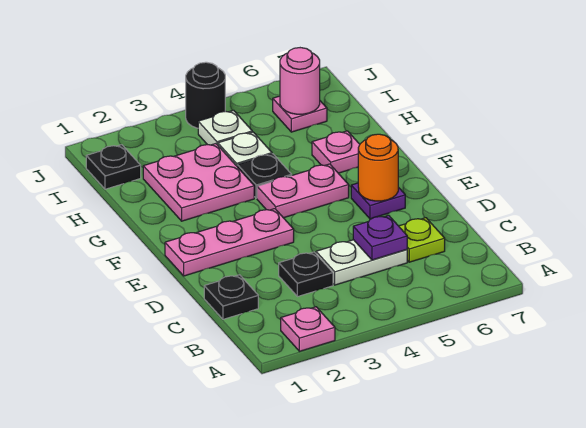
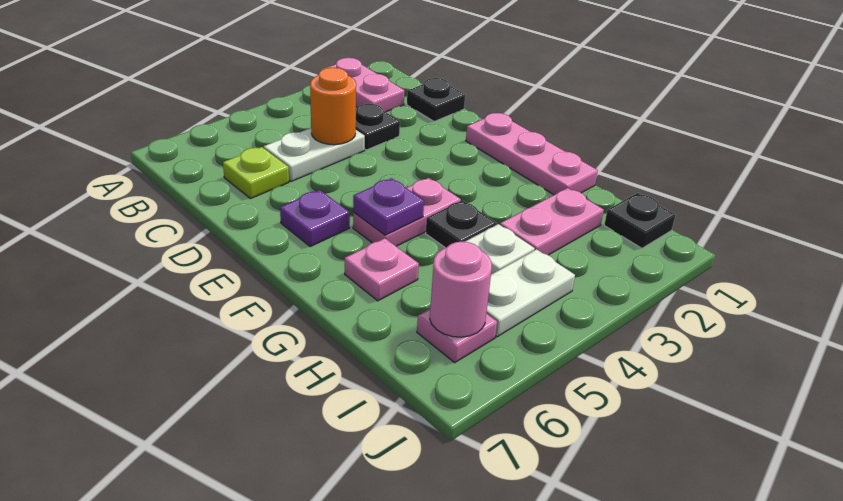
pink 1x1 plate [281,307,335,351] -> pink 1x2 plate [321,58,405,112]
purple 1x1 plate [353,215,407,260] -> purple 1x1 plate moved to [353,178,424,235]
pink 1x3 plate [165,209,294,276] -> pink 1x3 plate turned to [466,113,598,195]
orange 1x1 round brick [358,134,398,201] -> orange 1x1 round brick moved to [310,68,356,145]
pink 2x2 plate [143,144,254,221] -> pink 1x2 plate [500,188,604,255]
white 1x1 plate [198,110,252,145] -> white 1x2 plate [486,249,575,337]
black 1x1 round brick [186,62,225,128] -> none

